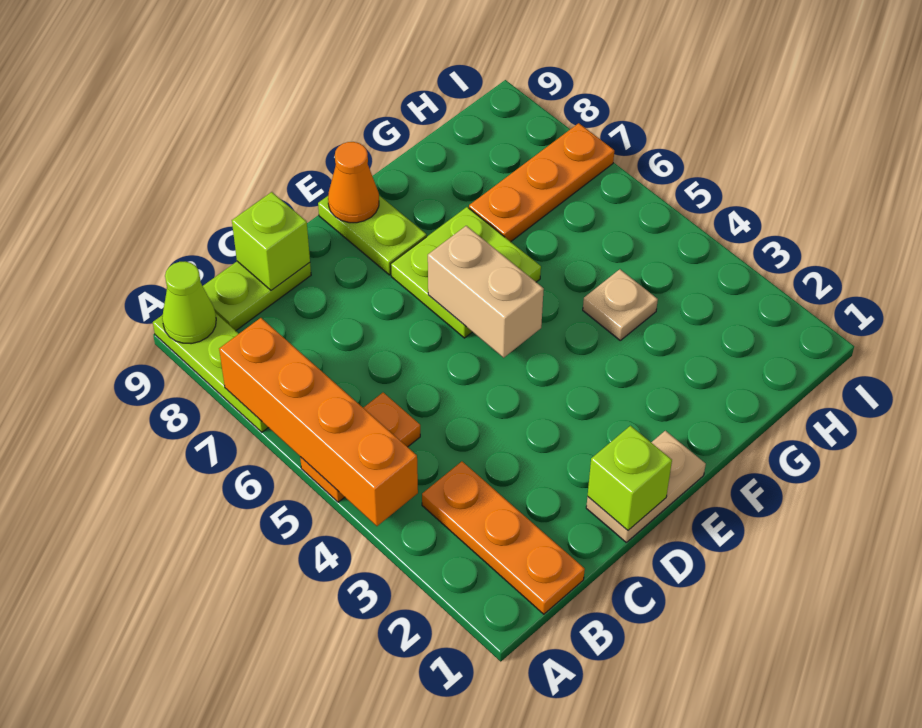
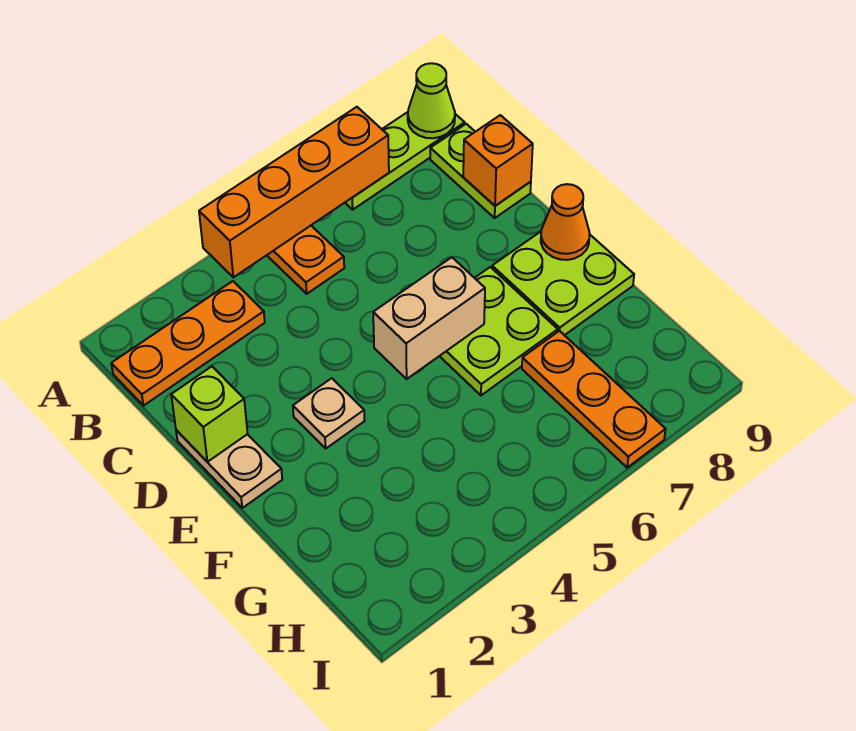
lime 1x1 brick [232,192,310,290] -> orange 1x1 brick [463,115,533,206]
lime 1x2 plate [318,196,427,275] -> lime 2x2 plate [492,232,634,335]
tan 1x1 plate [583,269,658,340] -> tan 1x1 plate moved to [293,378,365,448]

